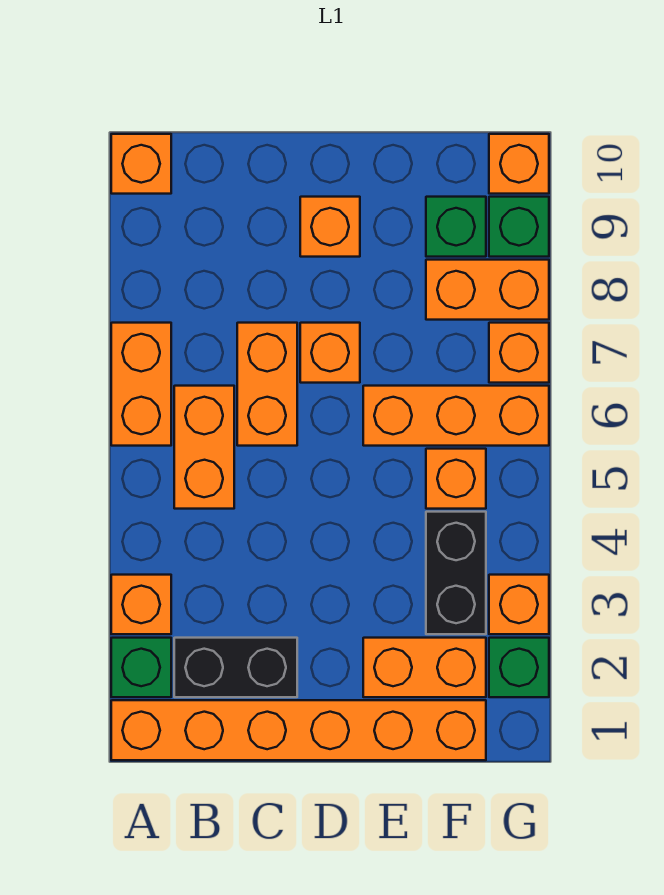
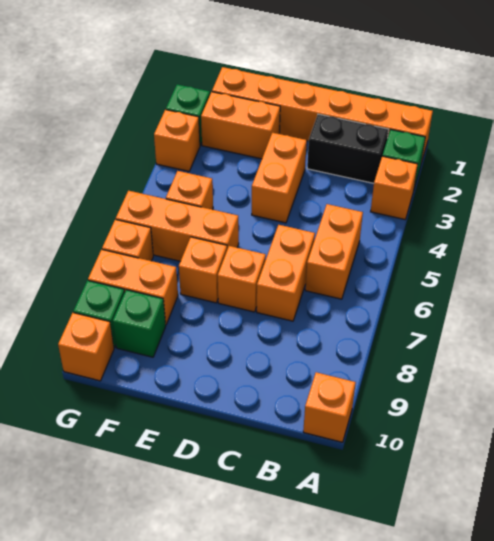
orange 1x2 brick [111,323,171,446] -> orange 1x2 brick moved to [252,133,307,223]
orange 1x1 brick [300,197,360,257] -> orange 1x1 brick moved to [179,237,227,303]
black 1x2 brick [426,512,486,634] -> none

